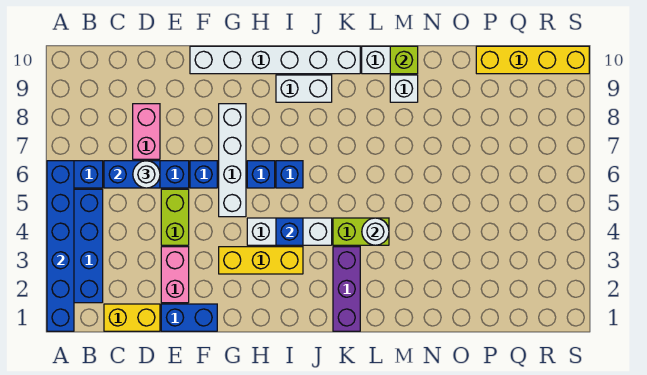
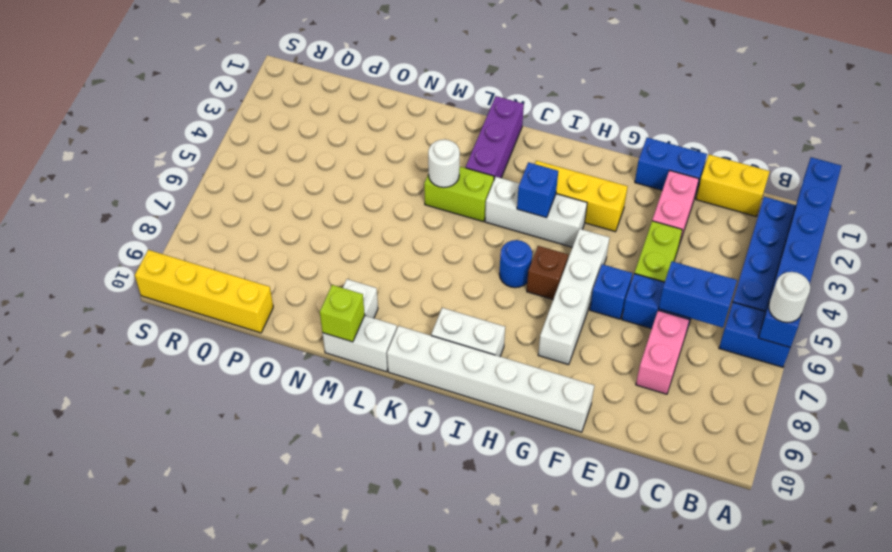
white 1x1 round brick [133,161,160,188] -> white 1x1 round brick moved to [769,272,810,323]
blue 1x1 brick [247,161,275,188] -> brown 1x1 brick [527,246,568,299]
blue 1x1 brick [276,161,303,188] -> blue 1x1 round brick [499,240,532,288]

